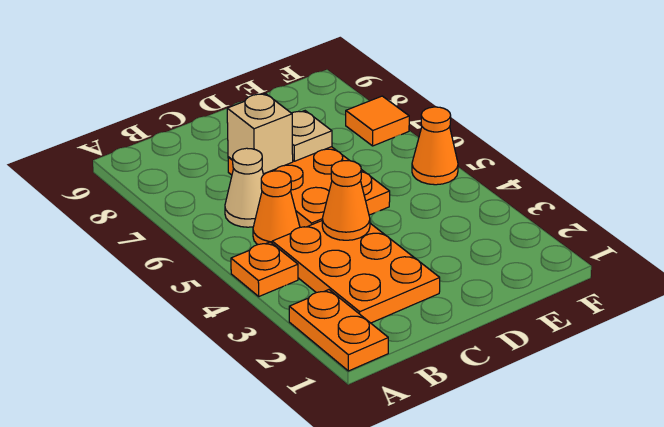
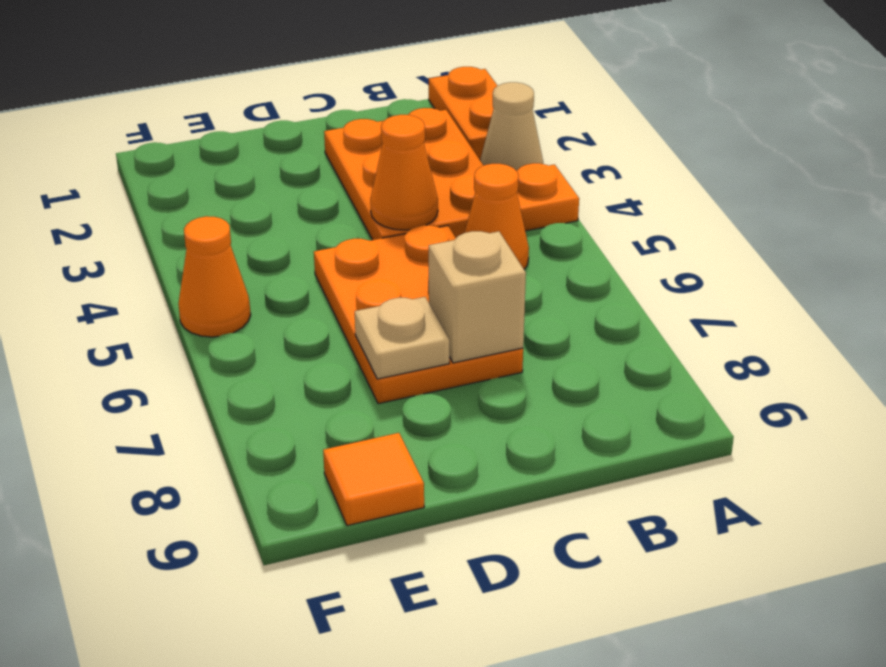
tan 1x1 cone [225,148,263,227] -> tan 1x1 cone moved to [480,82,543,171]
orange 1x1 tile [346,96,409,146] -> orange 1x1 tile moved to [323,433,424,526]

